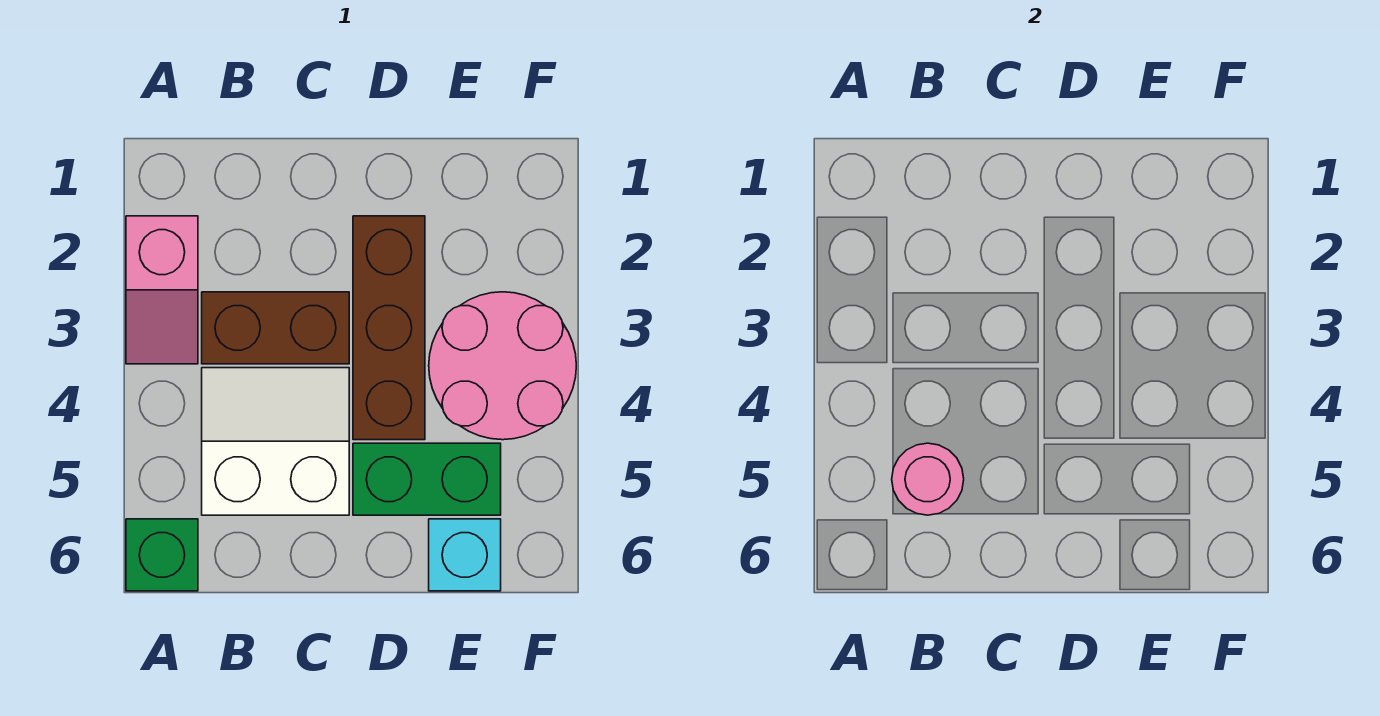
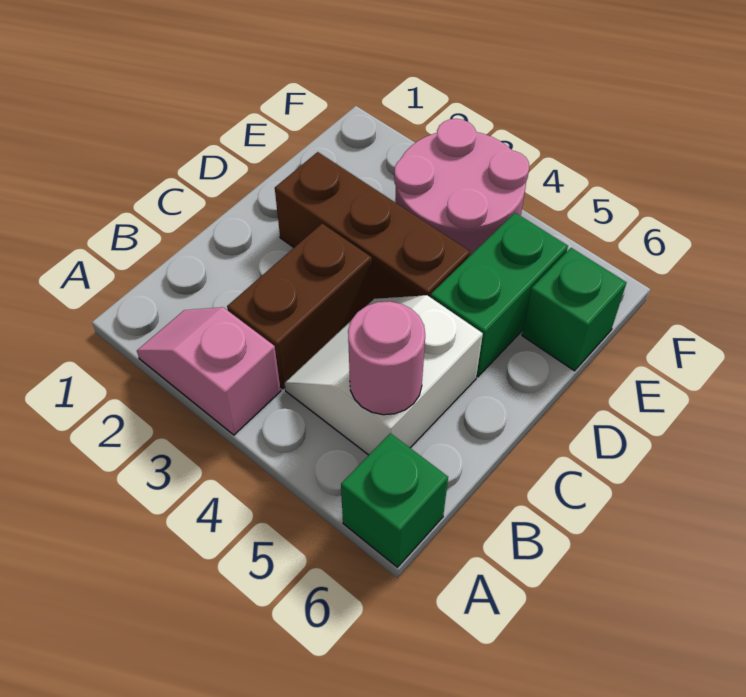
pink 1x2 slope [126,216,198,364] -> pink 1x2 slope turned to [137,307,281,435]
cyan 1x1 brick [429,519,501,591] -> green 1x1 brick [522,248,627,371]

